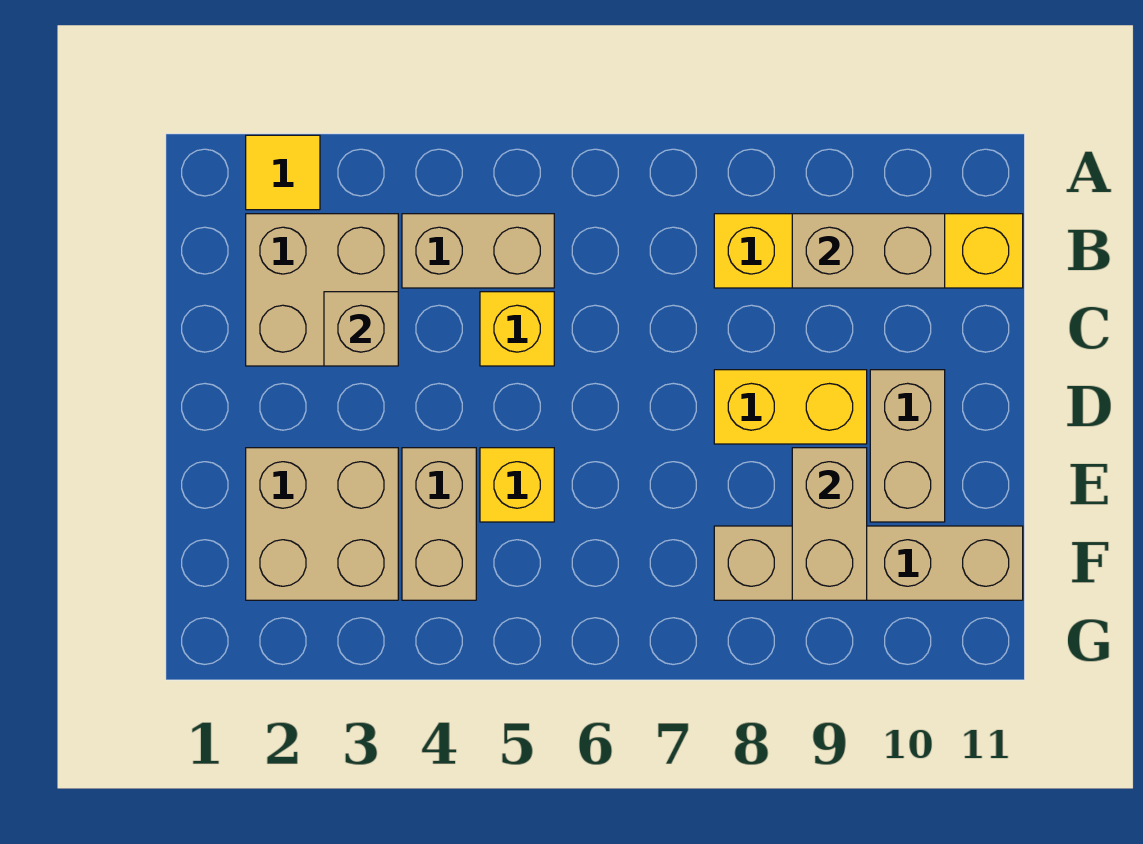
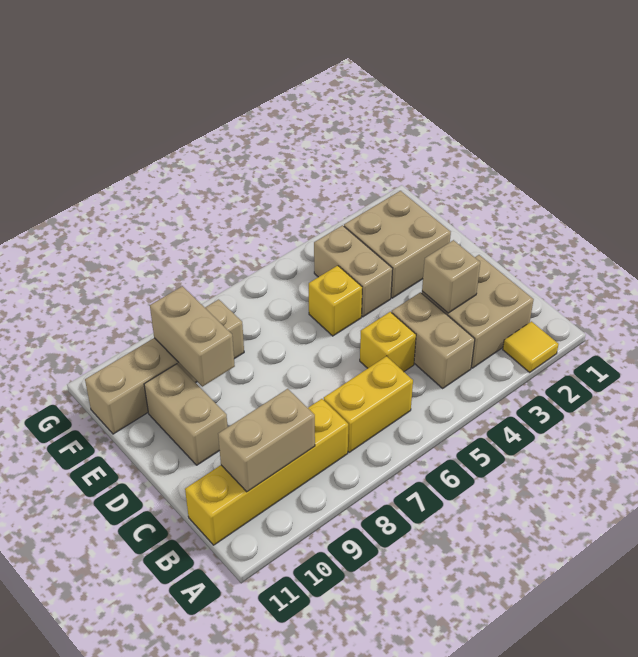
tan 1x2 brick [402,214,554,288] -> tan 1x2 brick turned to [392,292,475,388]
yellow 1x2 brick [714,370,867,444] -> yellow 1x2 brick moved to [324,356,413,452]

